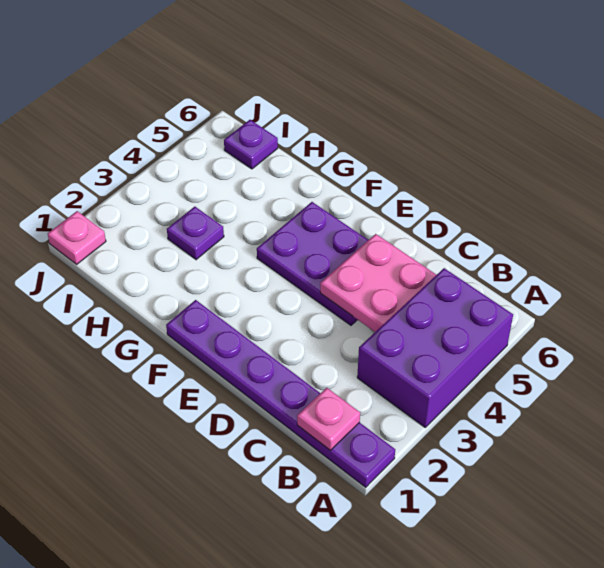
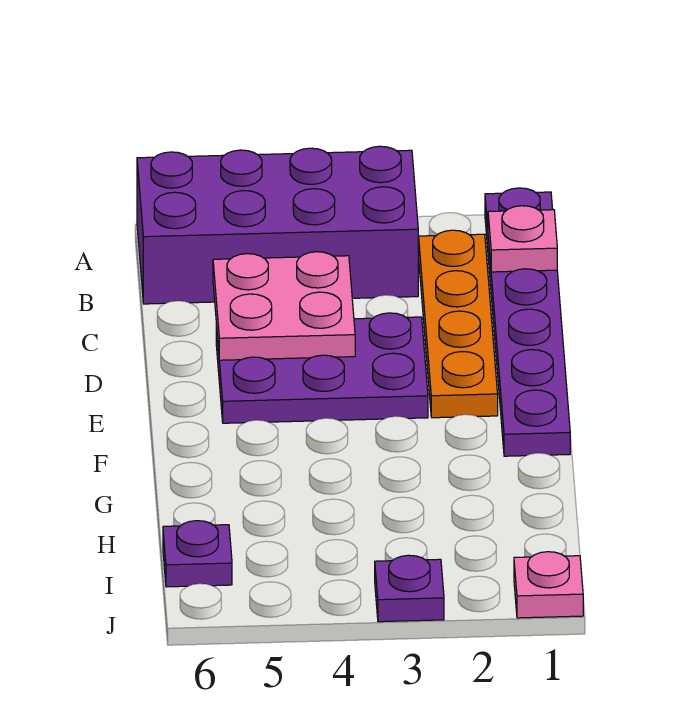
purple 2x3 brick [357,268,513,427] -> purple 2x4 brick [137,146,418,304]
none -> orange 1x4 plate [419,230,498,418]
purple 2x3 plate [257,202,368,325] -> purple 2x3 plate turned to [216,313,428,423]
purple 1x1 plate [167,207,224,260] -> purple 1x1 plate moved to [375,555,444,622]

